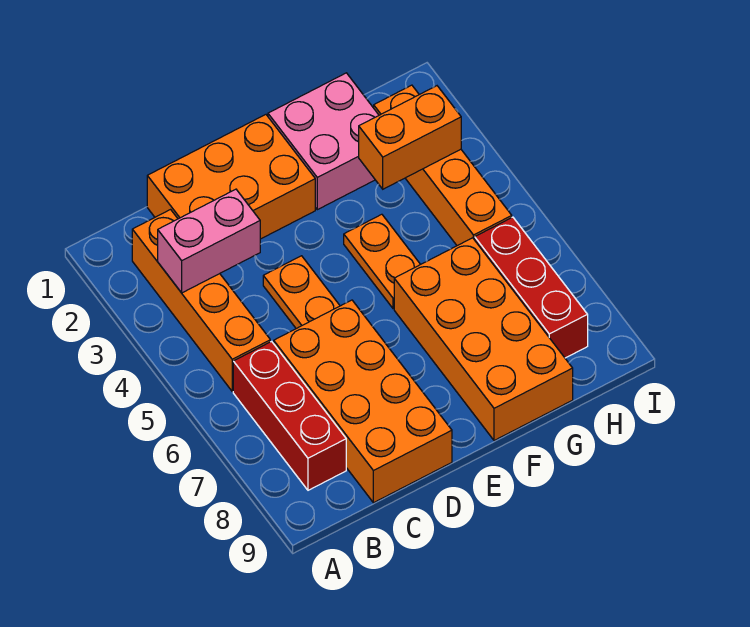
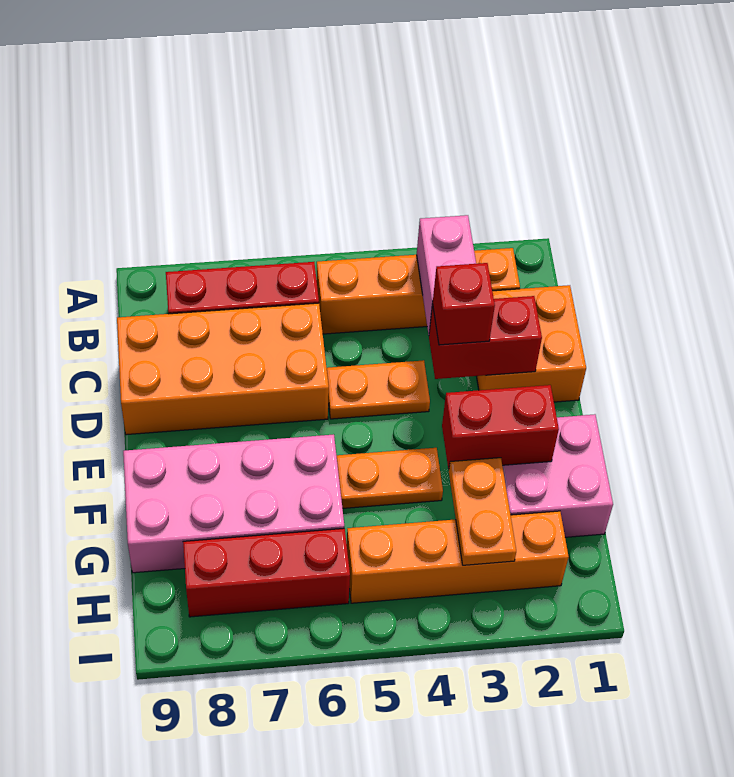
orange 2x3 brick [147,115,315,239] -> orange 2x2 brick [477,285,586,402]
none -> red 1x2 brick [429,296,542,379]
none -> red 1x1 brick [433,263,495,345]
none -> red 1x2 brick [442,385,559,469]
orange 2x4 brick [394,238,573,441] -> pink 2x4 brick [123,434,344,573]
orange 1x2 brick [359,86,461,189] -> orange 1x2 plate [449,458,516,565]

